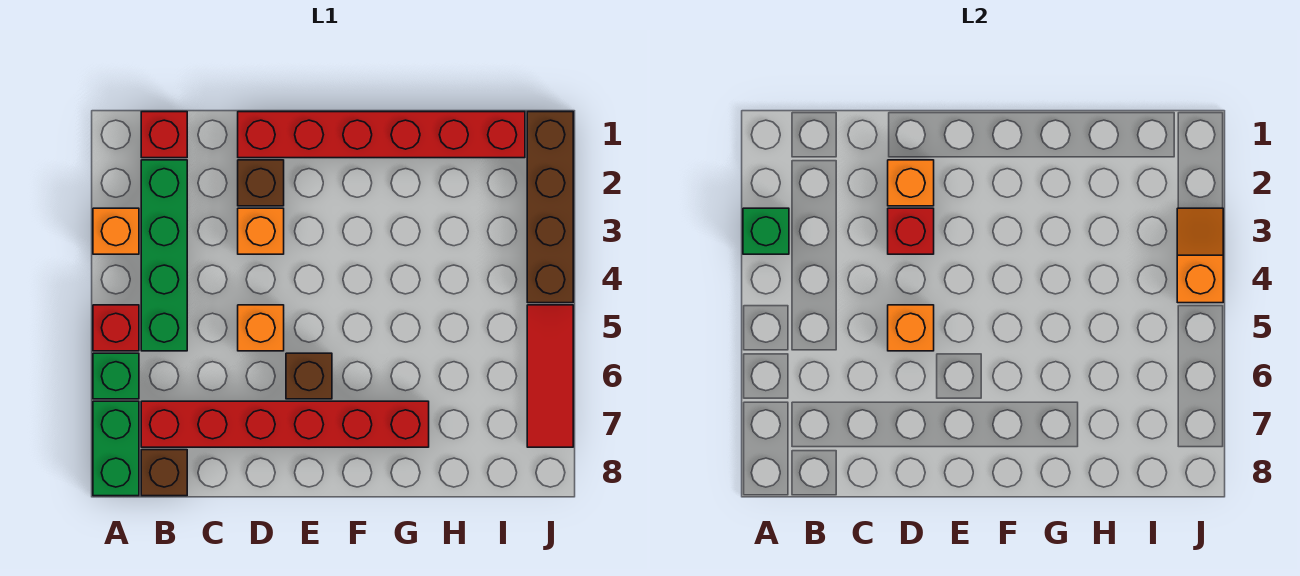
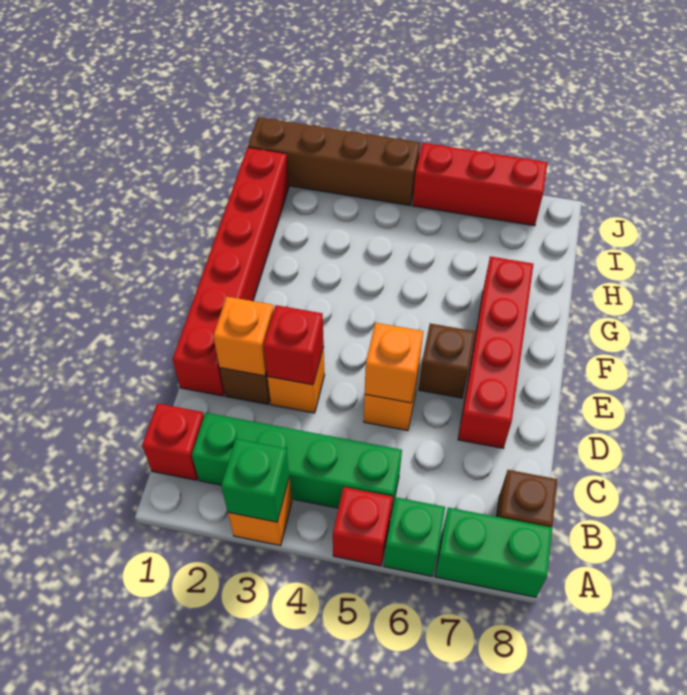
red 1x6 brick [141,401,429,447] -> red 1x4 brick [458,256,533,448]
orange 1x2 slope [1177,208,1223,303] -> none
red 1x3 tile [527,305,573,447] -> red 1x3 brick [413,143,548,226]

